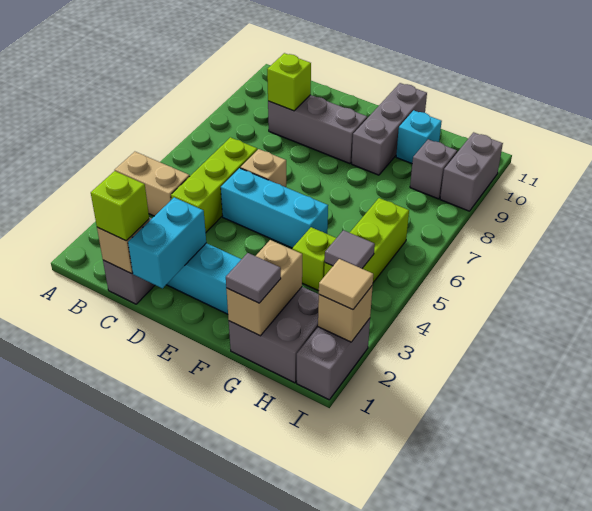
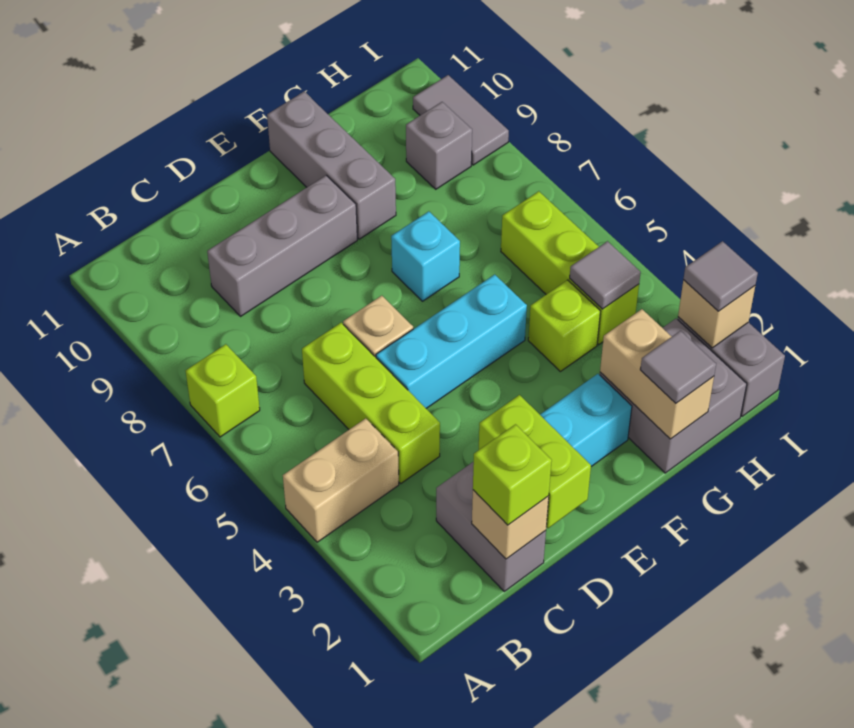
lime 1x1 brick [267,53,311,111] -> lime 1x1 brick moved to [186,344,260,437]
cyan 1x2 brick [128,197,206,288] -> lime 1x2 brick [479,395,591,528]
cyan 1x1 brick [396,110,442,163] -> cyan 1x1 brick moved to [391,211,460,301]
tan 1x1 tile [319,259,373,310] -> grey 1x1 tile [683,241,758,311]
grey 1x2 brick [440,132,503,211] -> grey 1x2 tile [413,75,509,165]

